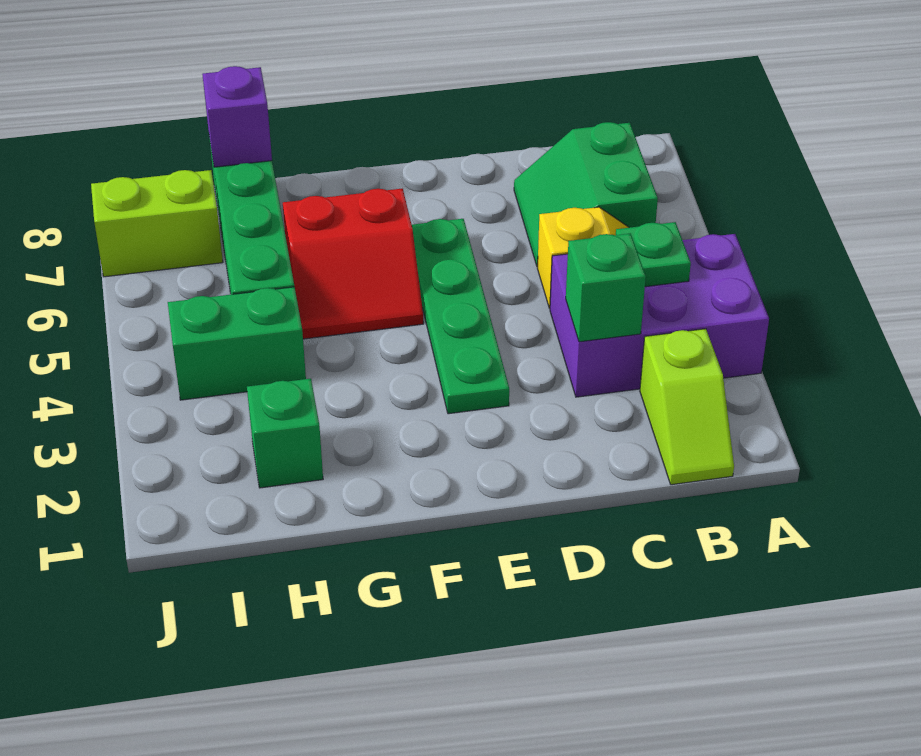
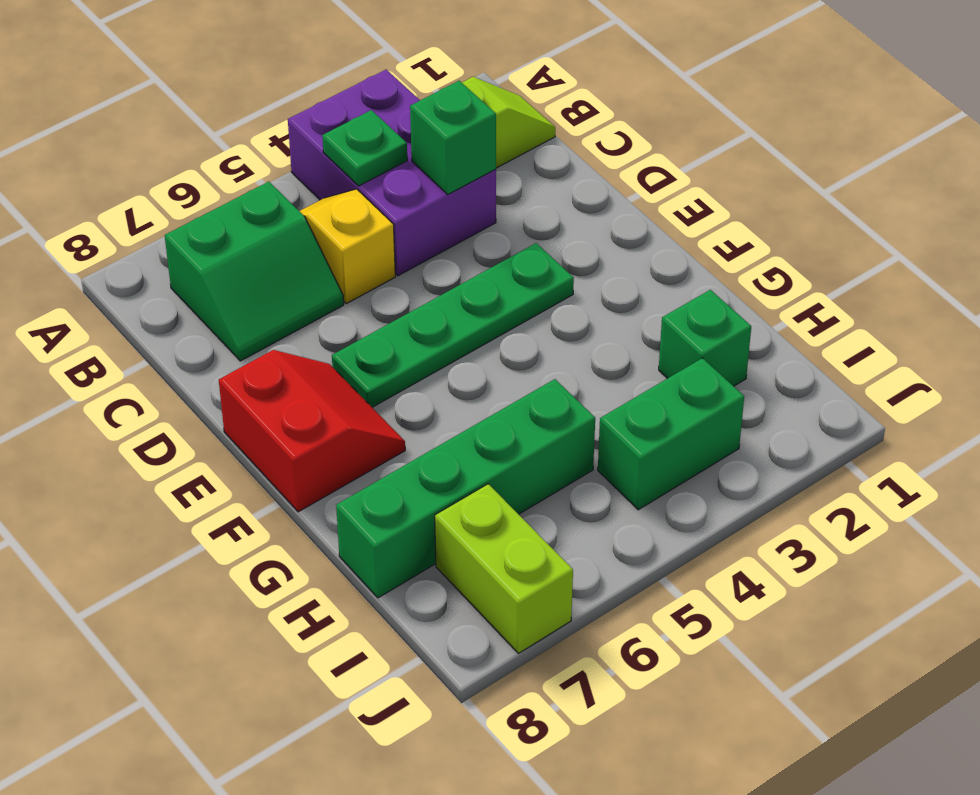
red 2x2 slope [283,189,423,339] -> red 2x2 slope moved to [219,350,405,512]
green 1x2 brick [168,287,306,400] -> green 1x2 brick turned to [598,358,744,510]
purple 1x1 brick [202,66,272,167] -> none

